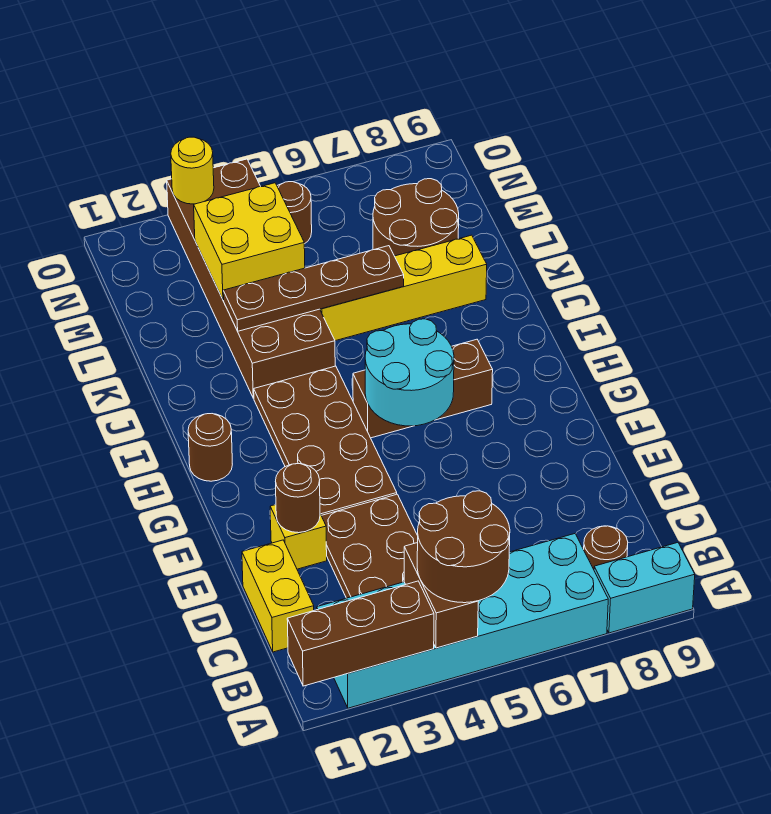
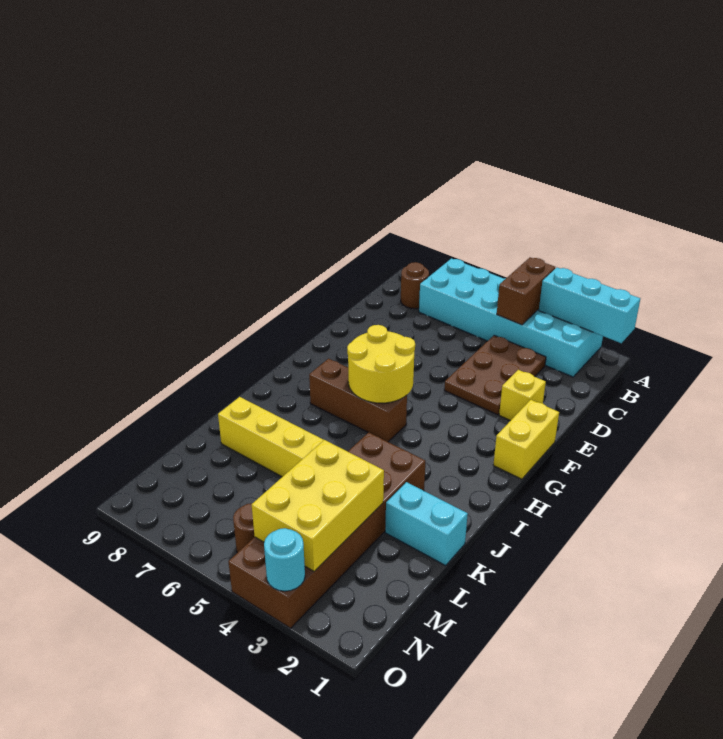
brown 1x3 brick [287,581,434,686] -> cyan 1x3 brick [539,268,640,343]
brown 2x2 round brick [417,491,510,603] -> none
cyan 1x2 brick [594,543,695,633] -> cyan 1x2 brick moved to [385,482,468,565]
yellow 1x2 brick [242,540,314,652] -> yellow 1x2 brick moved to [493,400,559,479]
brown 1x1 round brick [276,464,320,533] -> none
brown 2x4 plate [254,366,397,515] -> none
cyan 2x2 round brick [365,319,454,426] -> yellow 2x2 round brick [347,325,415,403]
brown 1x1 round brick [188,414,232,481] -> none
brown 1x4 plate [223,246,404,331] -> none
yellow 2x2 brick [194,183,305,300] -> yellow 2x3 brick [252,440,384,571]
brown 2x2 round brick [373,179,459,256] -> none
yellow 1x1 round brick [171,137,214,204] -> cyan 1x1 round brick [264,528,305,591]

